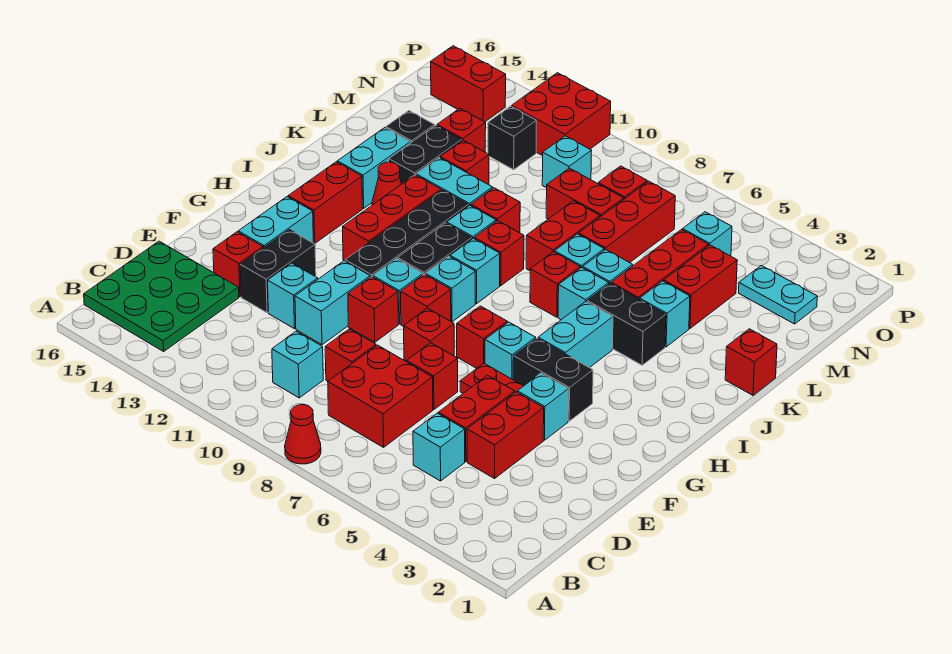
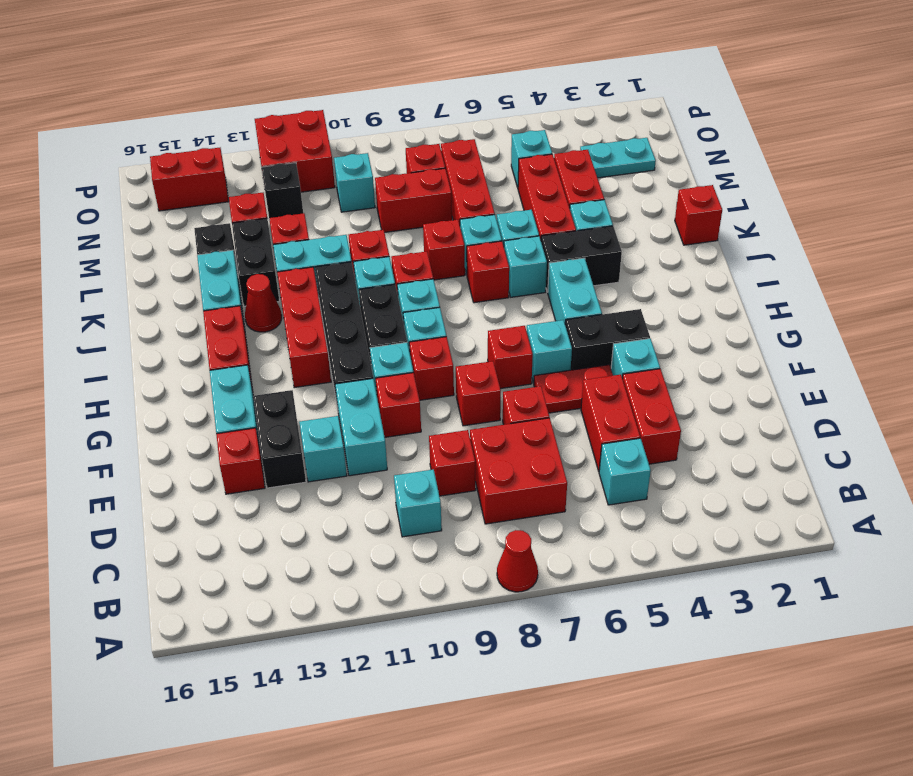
green 3x3 plate [84,241,239,351] -> none
red 1x2 brick [526,201,600,271] -> red 1x1 brick [423,220,465,280]

